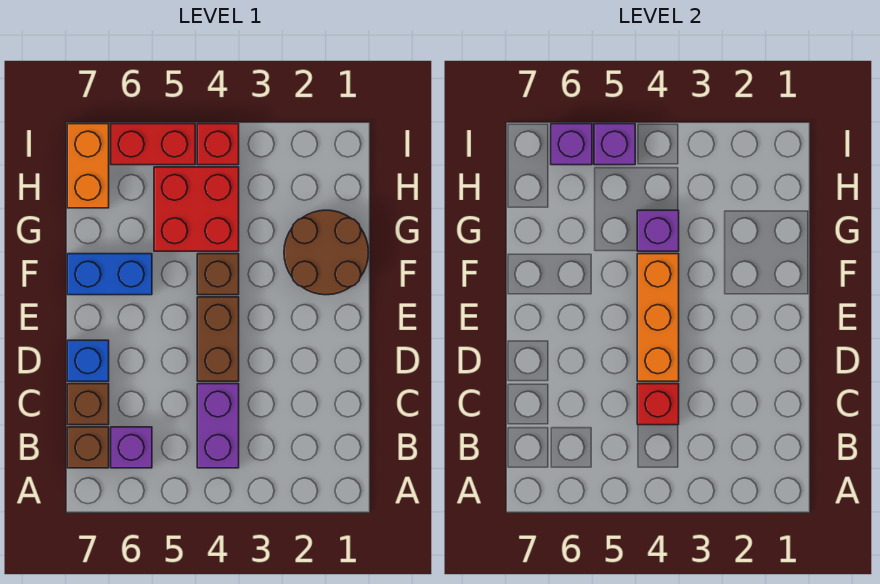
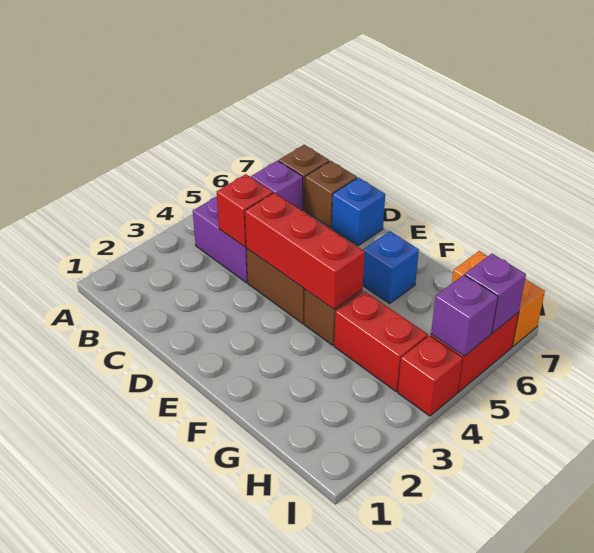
orange 1x3 brick [637,254,679,381] -> red 1x3 brick [245,193,365,310]
brown 2x2 round brick [284,210,369,295] -> none
blue 1x2 brick [67,254,152,295] -> blue 1x1 brick [363,231,419,303]
red 2x2 brick [154,167,239,251] -> red 1x2 brick [334,291,428,391]
purple 1x1 brick [637,210,679,251] -> none

